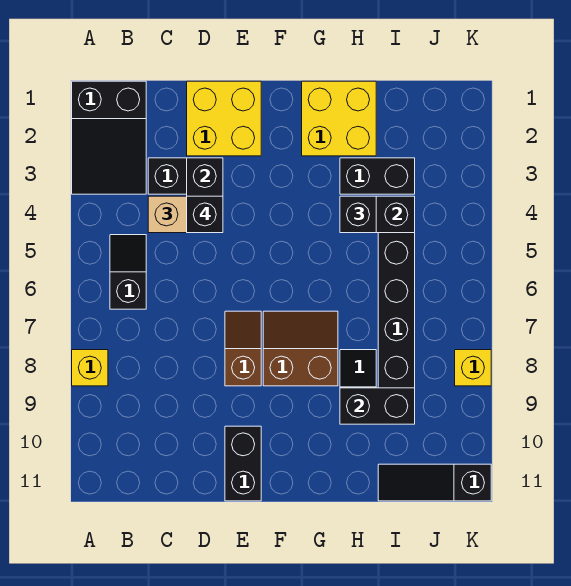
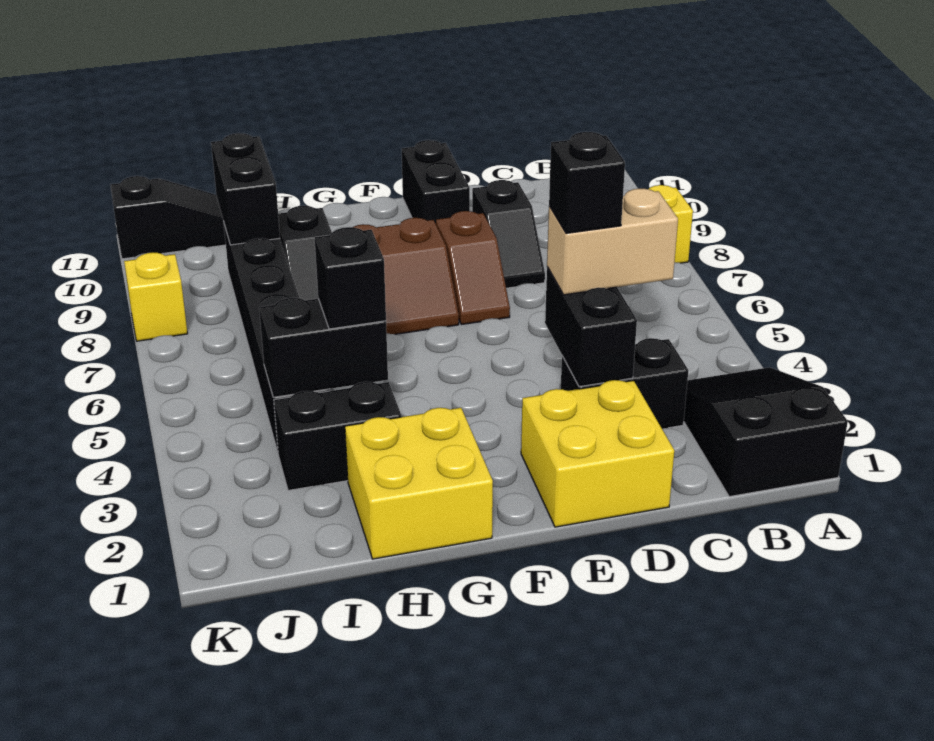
black 1x2 slope [110,235,146,309] -> black 1x2 slope moved to [472,180,545,288]
black 1x2 brick [340,388,415,424] -> black 1x2 brick turned to [211,133,280,245]

